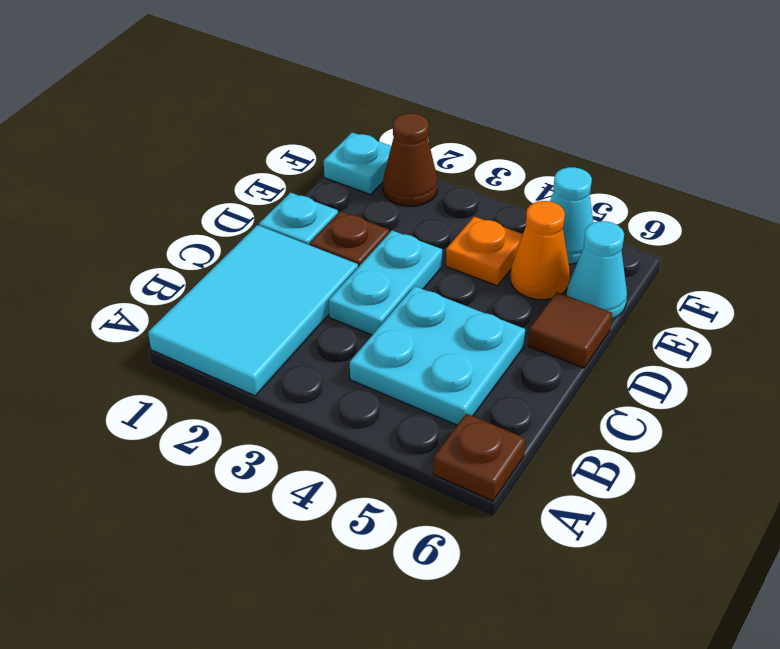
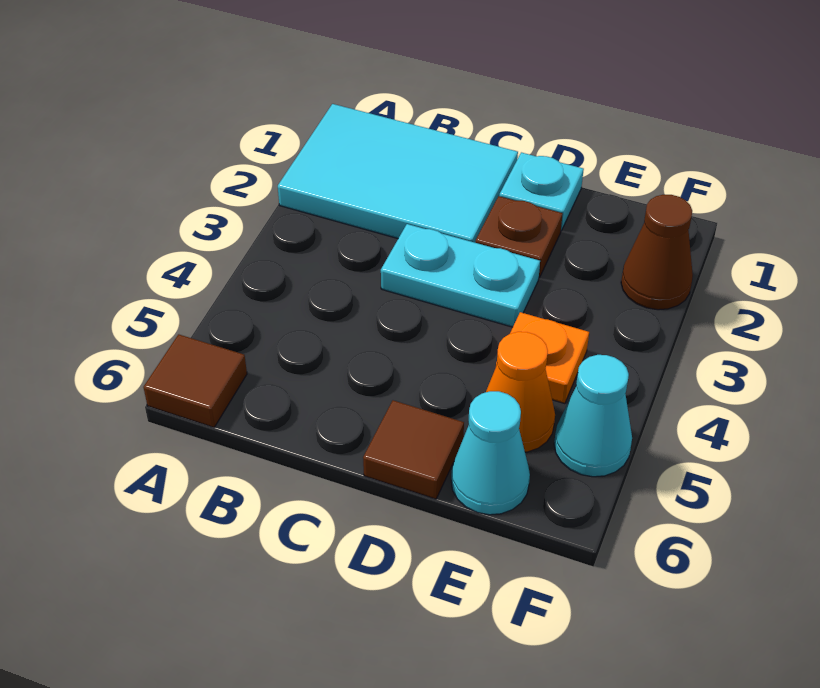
brown 1x1 plate [434,413,526,501] -> brown 1x1 tile [143,334,247,427]
cyan 2x2 plate [350,286,525,425] -> none
cyan 1x1 plate [324,132,391,195] -> none

